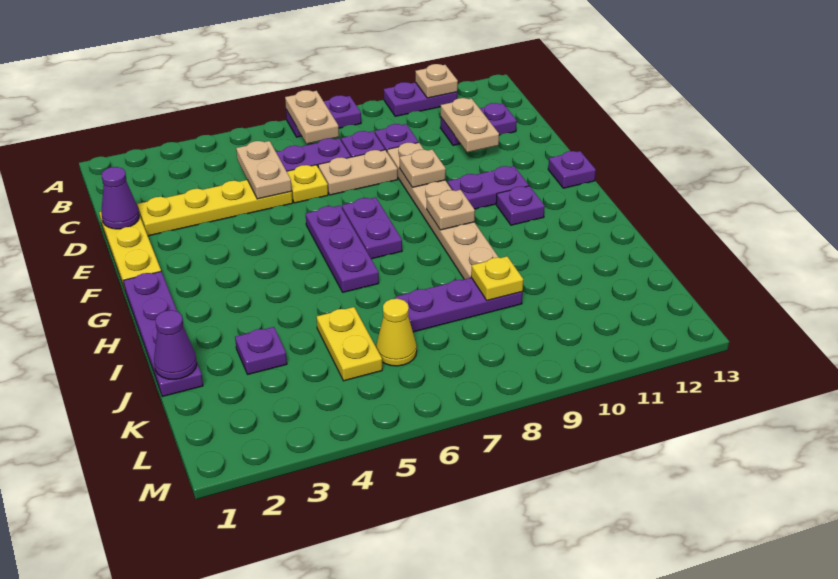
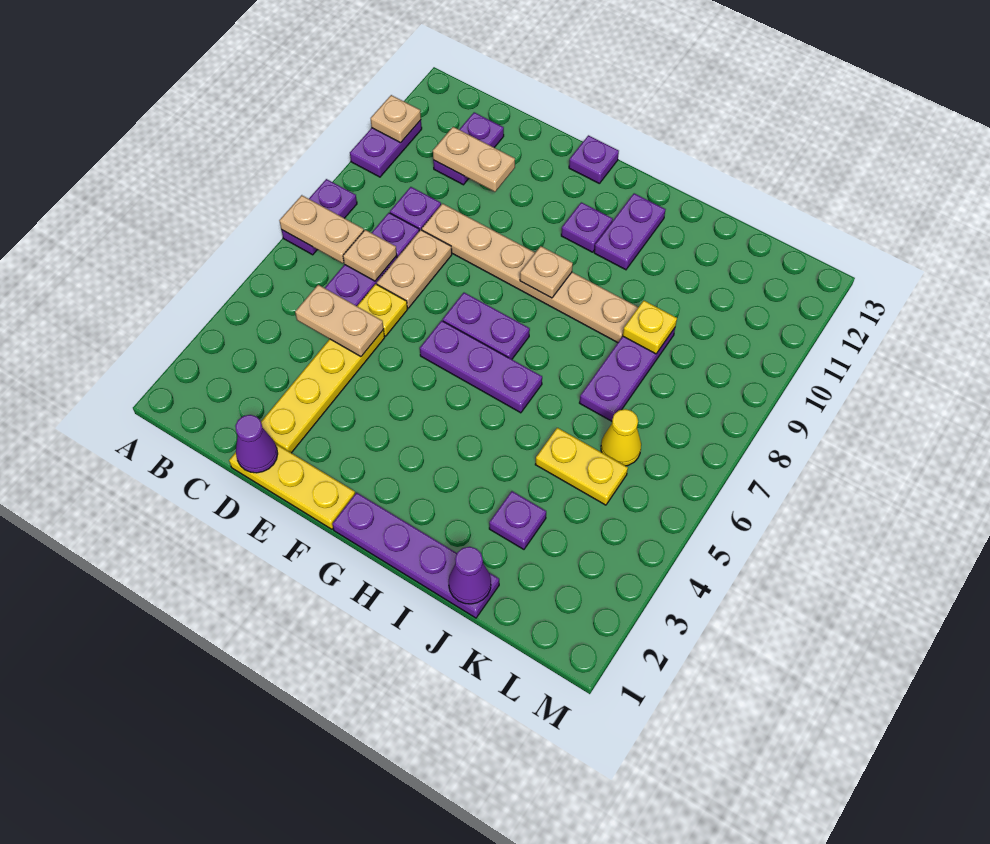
tan 1x1 plate [400,150,446,187] -> tan 1x1 plate moved to [343,230,397,281]
purple 1x2 plate [448,166,529,209] -> purple 1x2 plate moved to [594,193,666,270]

